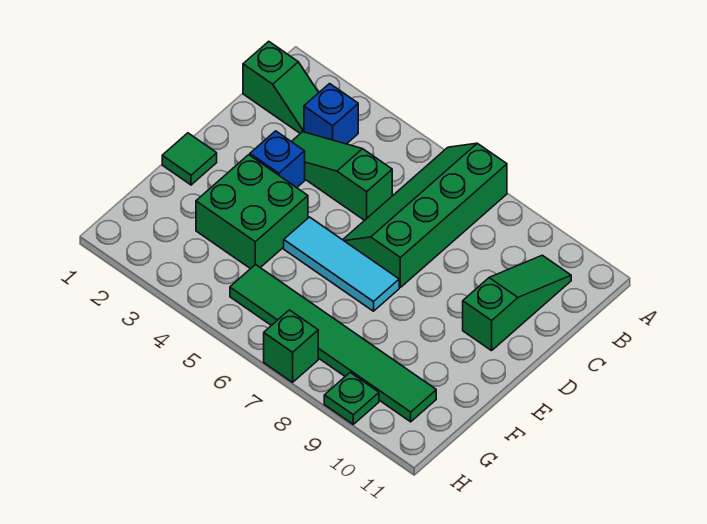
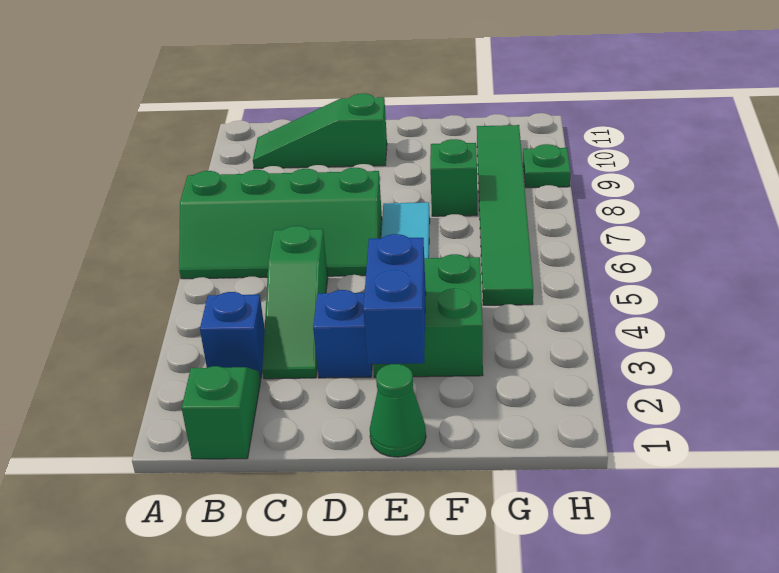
green 1x1 tile [162,133,217,185] -> green 1x1 cone [370,364,426,457]
none -> blue 1x2 brick [363,234,426,364]
green 1x1 brick [264,310,318,382] -> green 1x1 brick moved to [430,139,477,216]

